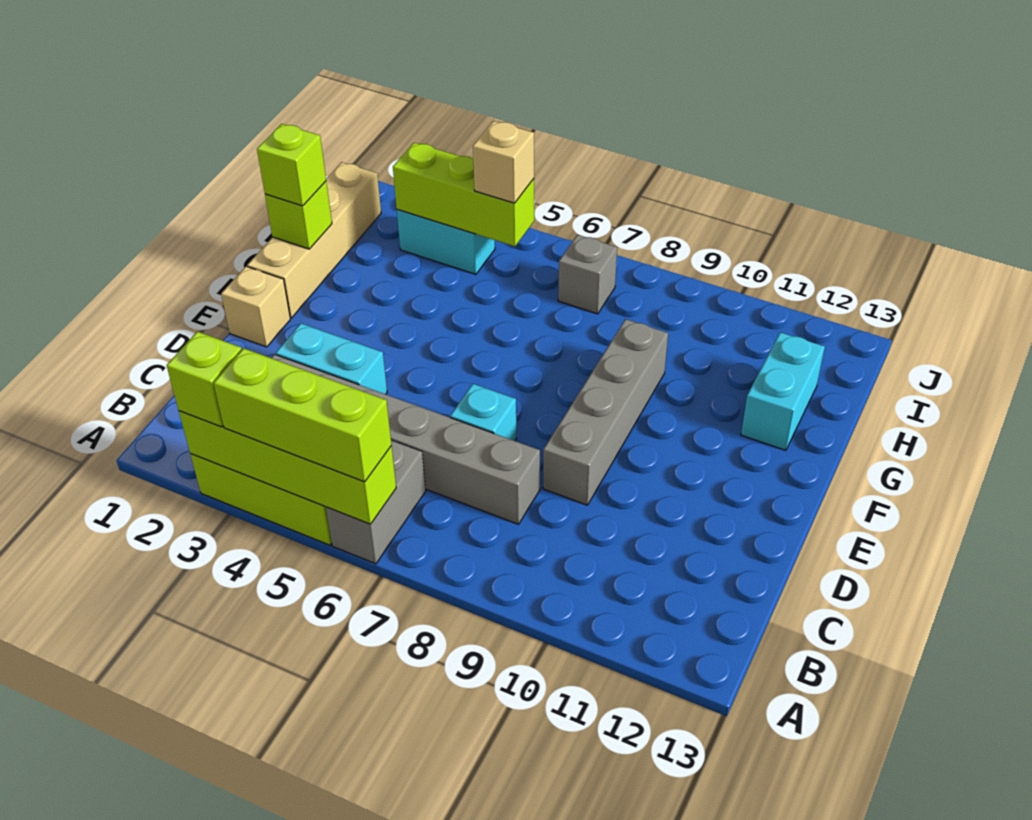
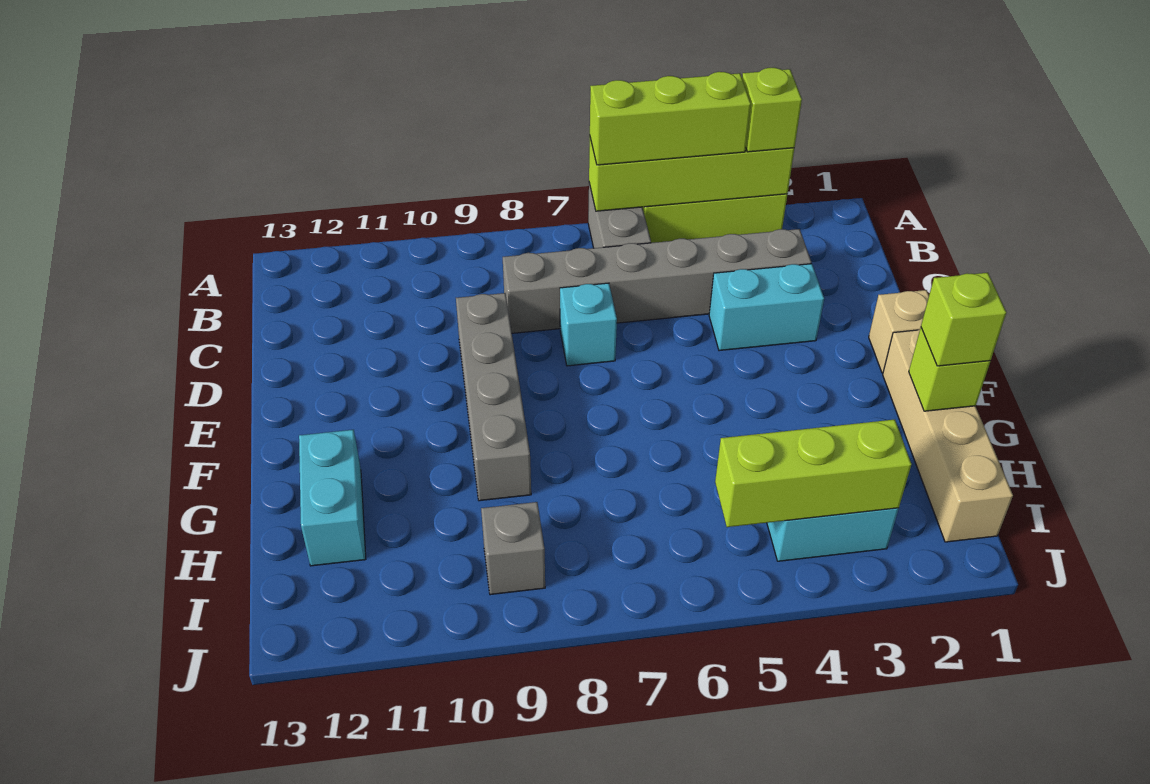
tan 1x1 brick [473,121,534,203] -> none
grey 1x1 brick [558,235,617,314] -> grey 1x1 brick moved to [481,502,545,595]

